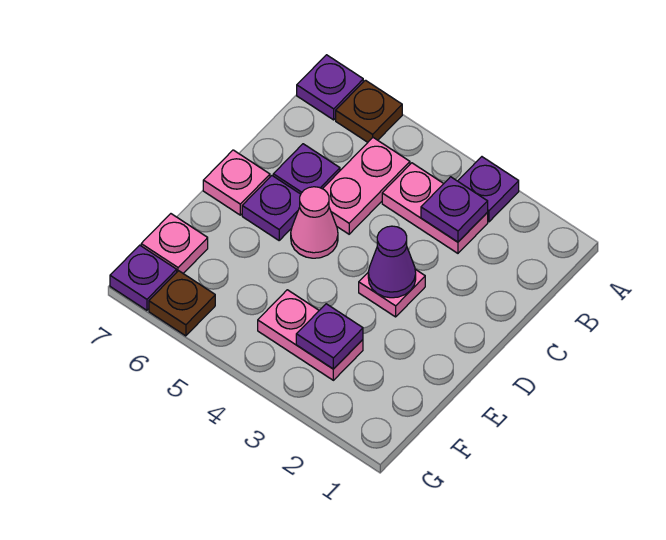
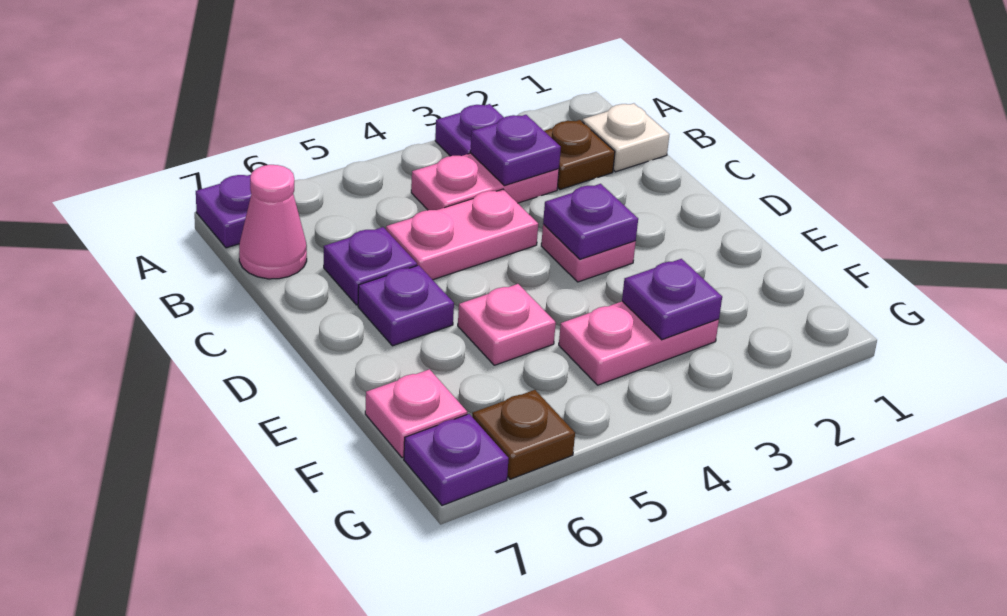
brown 1x1 plate [336,80,402,142] -> brown 1x1 plate moved to [544,120,615,190]
none -> white 1x1 plate [582,103,669,172]
pink 1x2 plate [323,138,410,234] -> pink 1x2 plate turned to [386,189,538,280]
purple 1x1 cone [368,226,416,298] -> purple 1x1 plate [543,184,638,259]
pink 1x1 cone [291,187,338,258] -> pink 1x1 cone moved to [239,165,307,279]
pink 1x1 plate [203,150,270,215] -> pink 1x1 plate moved to [458,284,556,365]

